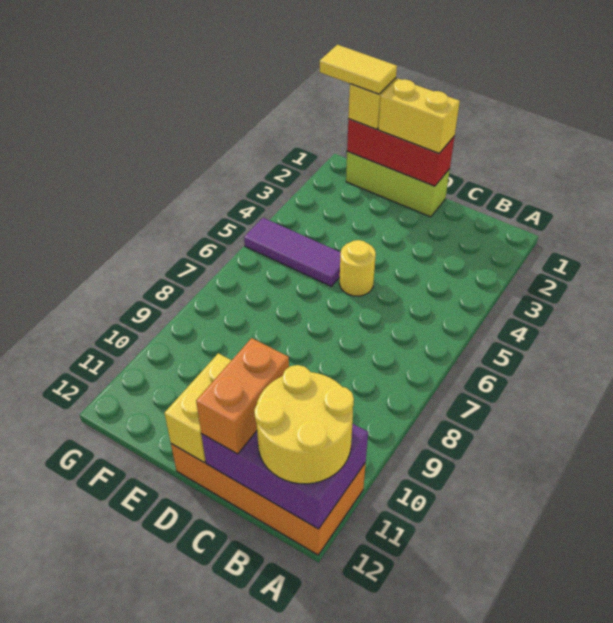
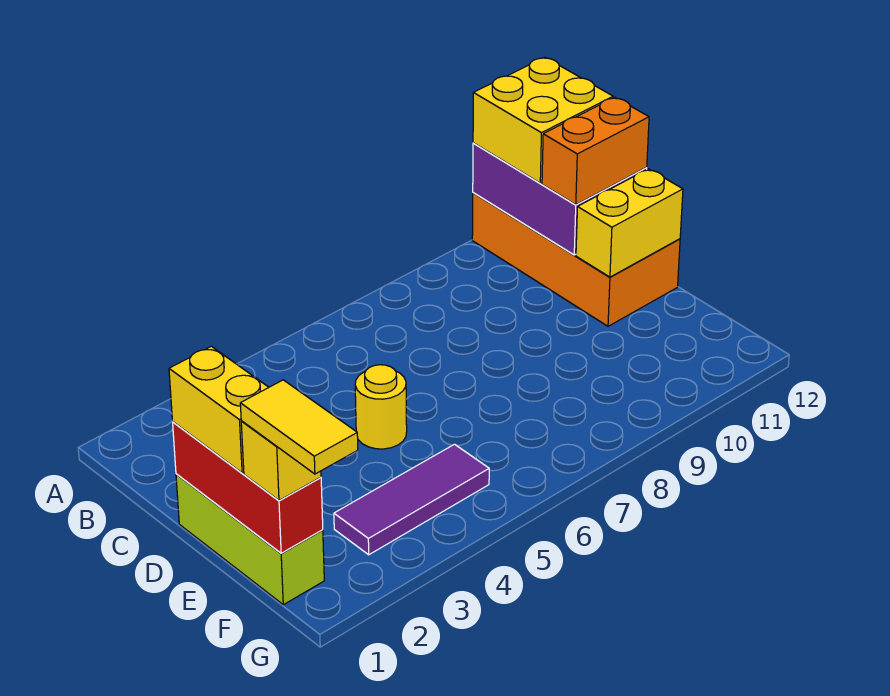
yellow 2x2 round brick [254,365,354,484] -> yellow 2x2 brick [473,57,613,183]
purple 1x3 tile [244,218,341,286] -> purple 1x3 tile turned to [334,444,489,555]

